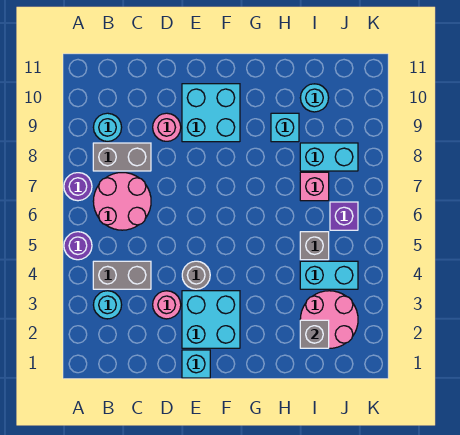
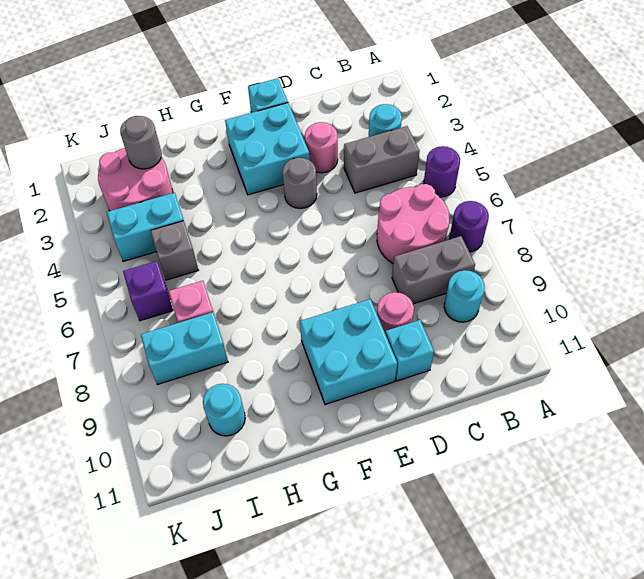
cyan 1x1 brick [271,113,299,142] -> cyan 1x1 brick moved to [385,320,434,381]
grey 1x1 brick [300,320,329,348] -> grey 1x1 round brick [120,116,162,169]

